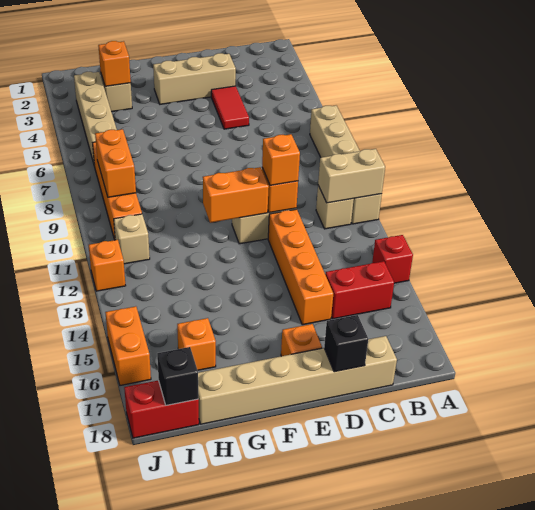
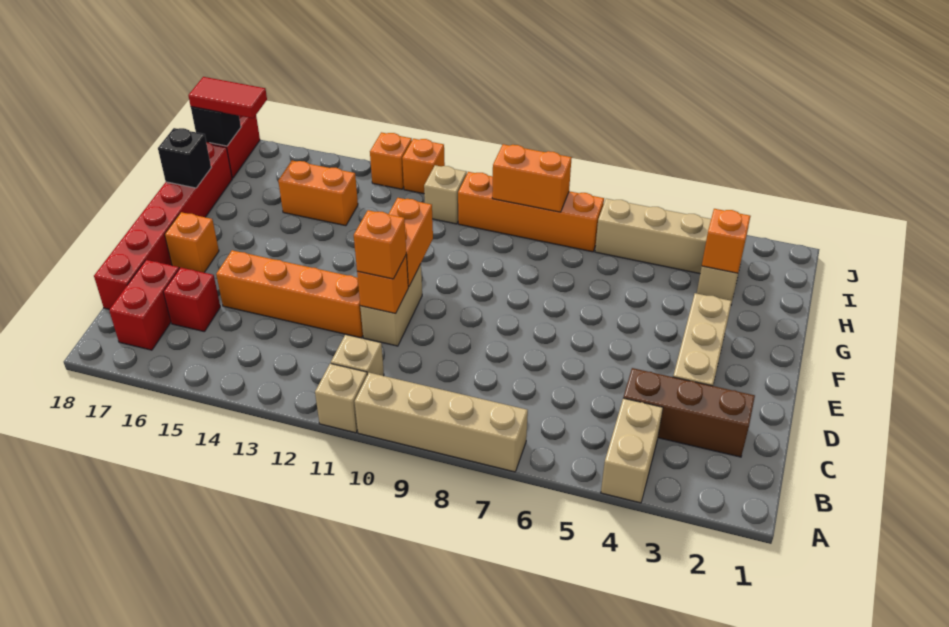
tan 1x2 brick [318,149,385,203] -> tan 1x2 brick moved to [601,398,663,503]
red 1x1 brick [372,235,413,283] -> red 1x1 brick moved to [164,267,220,331]
red 1x2 brick [325,261,394,319] -> red 1x2 brick moved to [109,260,179,350]
none -> brown 1x3 brick [623,368,755,457]
tan 1x6 brick [198,336,397,424] -> red 1x6 brick [94,142,232,309]
red 1x2 tile [211,86,249,129] -> red 1x2 tile moved to [188,77,267,118]
black 1x1 brick [324,315,368,372] -> black 1x1 brick moved to [158,128,211,188]
orange 1x1 brick [177,318,216,370] -> orange 1x1 brick moved to [370,132,412,189]
orange 1x2 brick [105,306,151,385] -> orange 1x2 brick moved to [278,161,358,226]

